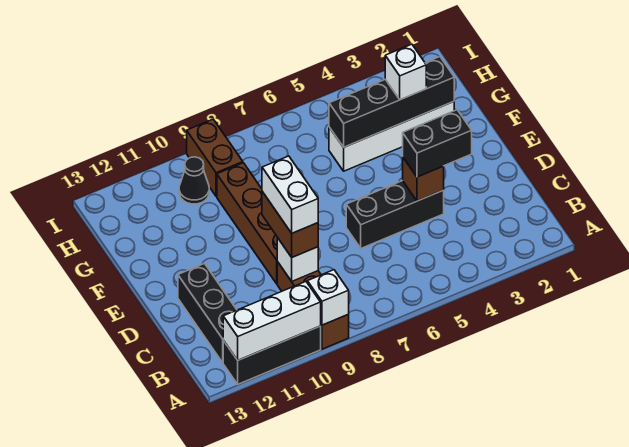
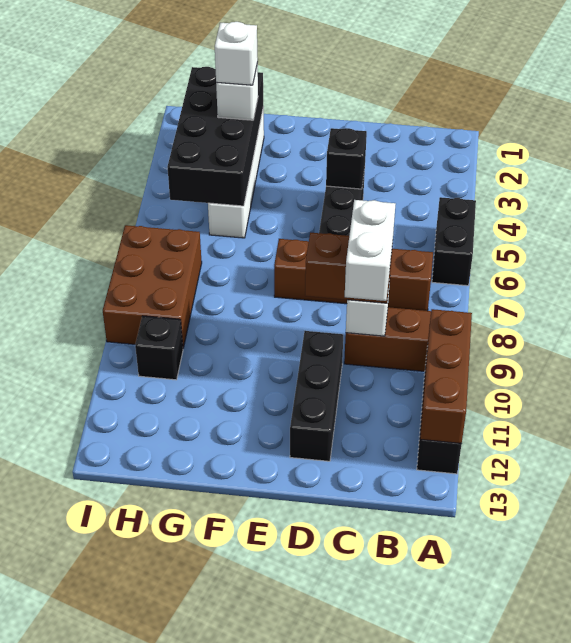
white 1x1 brick [307,270,349,325] -> white 1x1 brick moved to [215,22,258,85]
white 1x3 brick [223,282,321,360] -> brown 1x3 brick [420,309,472,444]
black 1x3 brick [178,264,237,362] -> black 1x3 brick turned to [290,331,343,461]
white 1x2 brick [262,156,318,233] -> white 1x2 brick turned to [345,200,395,301]
black 1x2 brick [403,110,472,177] -> black 1x2 brick moved to [432,197,476,286]
brown 1x1 brick [403,158,444,201] -> black 1x1 brick [326,128,367,189]
brown 1x4 brick [217,163,277,284] -> brown 1x4 brick moved to [274,239,433,311]
black 1x4 brick [329,57,454,147] -> black 2x4 brick [167,67,263,206]
brown 1x2 brick [187,119,243,196] -> brown 2x3 brick [103,225,202,348]
black 1x1 cone [179,157,209,204] -> black 1x1 brick [135,316,183,380]

